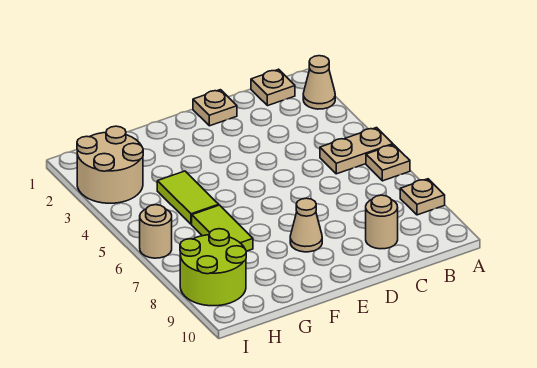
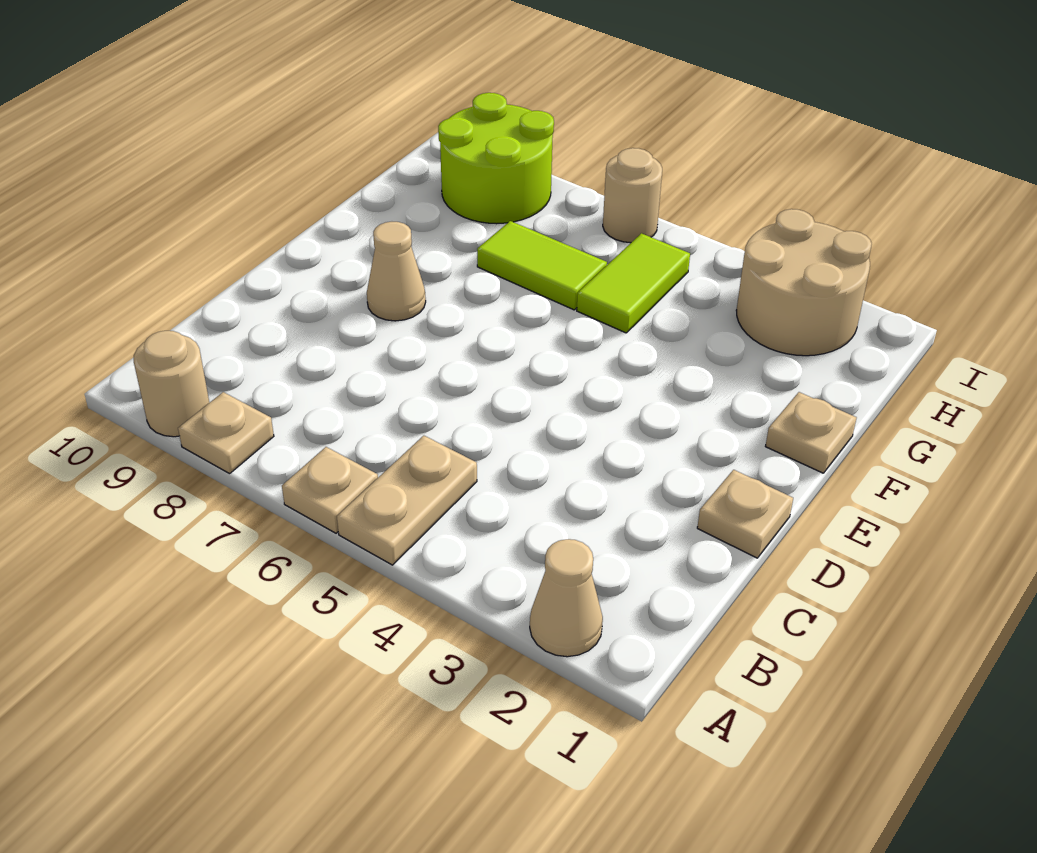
tan 1x1 plate [251,69,295,106] -> tan 1x1 plate moved to [765,392,857,473]
tan 1x1 round brick [366,195,398,249] -> tan 1x1 round brick moved to [134,331,209,437]
lime 1x2 tile [157,171,219,224] -> lime 1x2 tile turned to [577,233,690,333]

